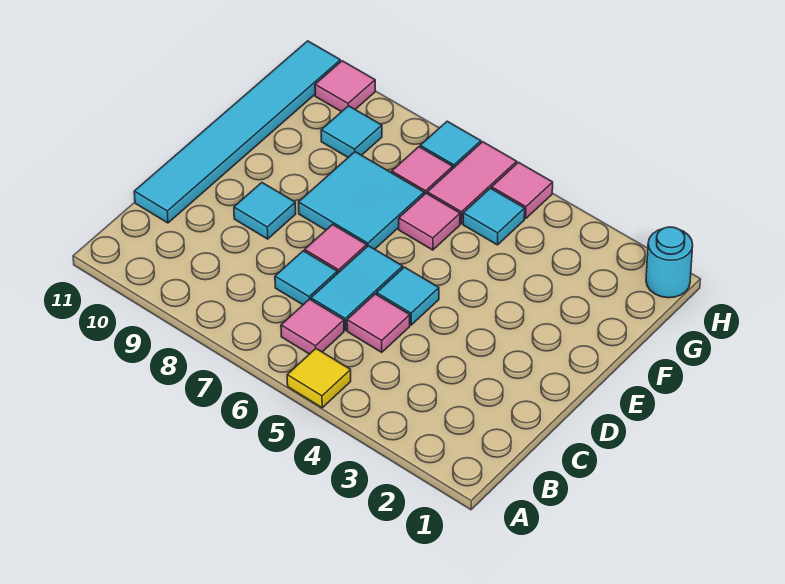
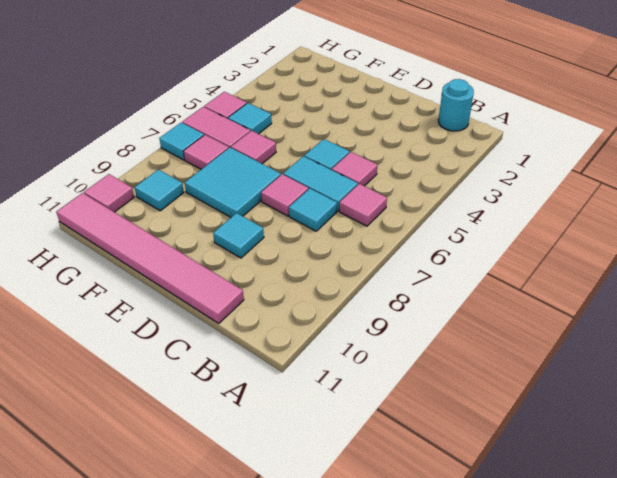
yellow 1x1 tile [287,349,351,408] -> none
cyan 1x6 tile [134,41,340,223] -> pink 1x6 tile [56,193,244,323]
cyan 1x1 round brick [646,227,693,298] -> cyan 1x1 round brick moved to [438,79,474,131]

